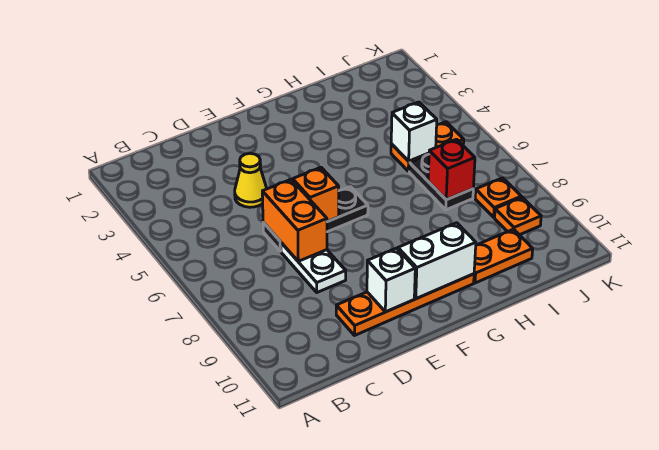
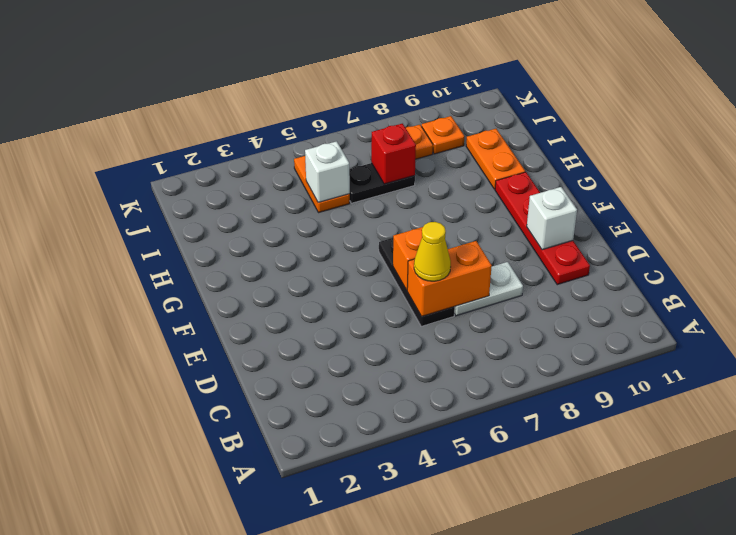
yellow 1x1 cone [235,153,267,207] -> yellow 1x1 cone moved to [414,222,451,281]
orange 1x4 plate [336,274,474,335] -> red 1x4 plate [495,172,590,285]
white 1x2 brick [398,223,476,299] -> none

